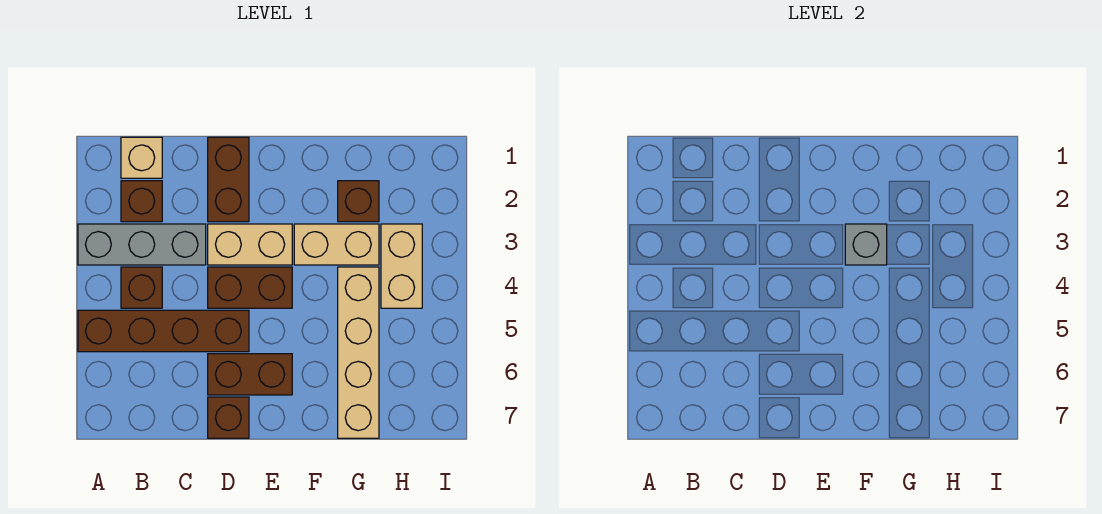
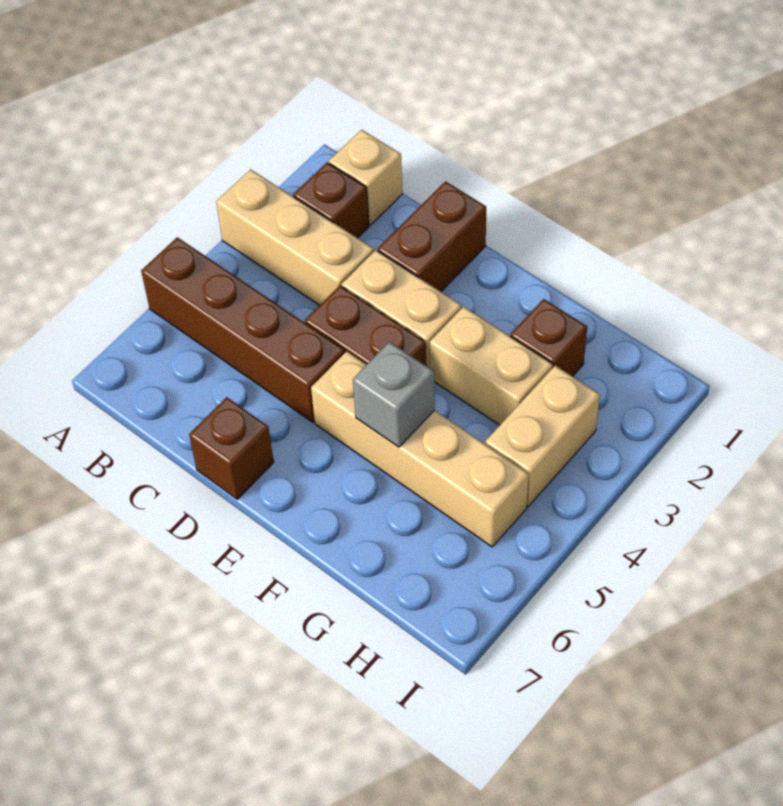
grey 1x3 brick [78,224,206,265] -> tan 1x3 brick [216,169,374,305]
brown 1x1 brick [121,267,162,308] -> none
brown 1x2 brick [208,354,292,395] -> none
grey 1x1 brick [845,224,887,265] -> grey 1x1 brick moved to [353,342,435,447]
tan 1x4 brick [338,267,379,438] -> tan 1x4 brick turned to [311,351,529,547]

